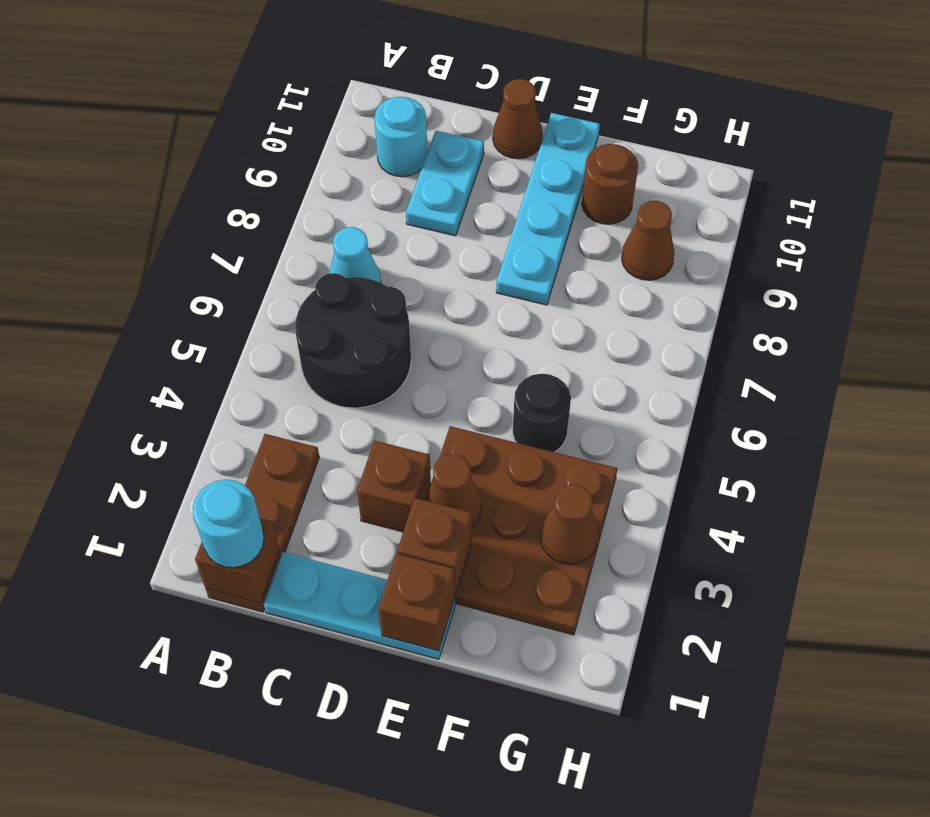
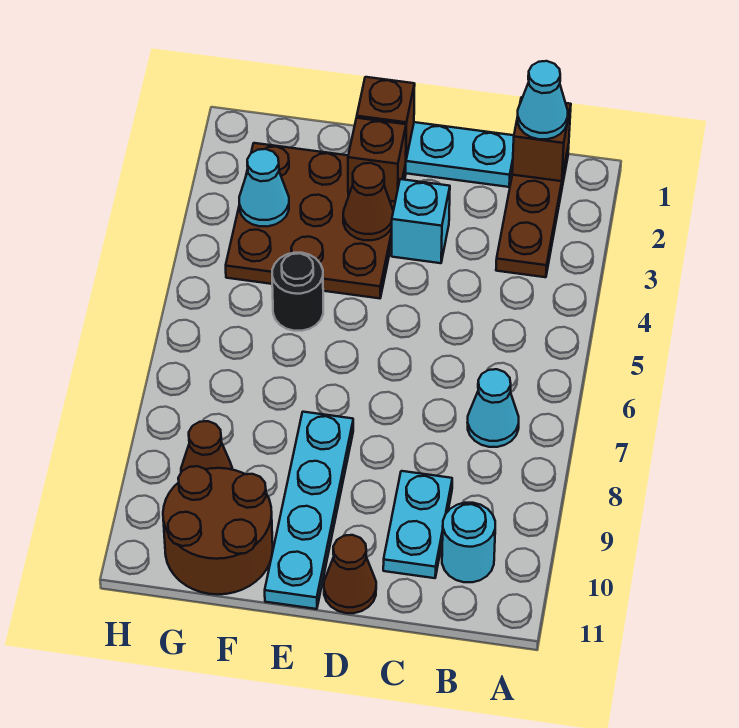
cyan 1x1 round brick [193,480,264,568] -> cyan 1x1 cone [518,61,568,139]
black 2x2 round brick [295,273,411,408] -> none
brown 1x1 brick [357,441,431,532] -> cyan 1x1 brick [392,179,450,263]
brown 1x1 round brick [582,144,638,224] -> brown 2x2 round brick [163,466,273,595]
brown 1x1 cone [540,485,599,564] -> cyan 1x1 cone [239,149,289,227]

